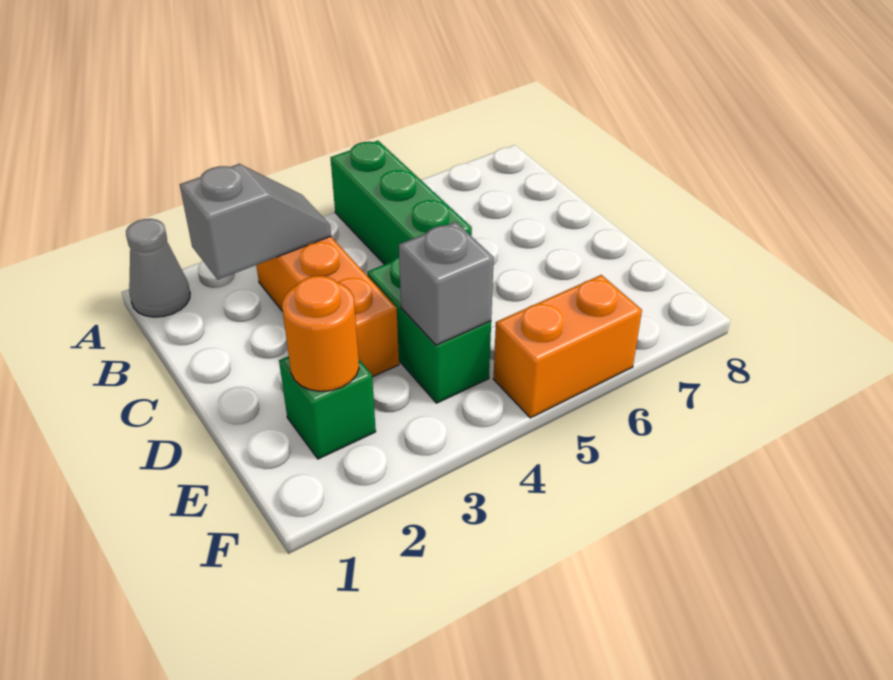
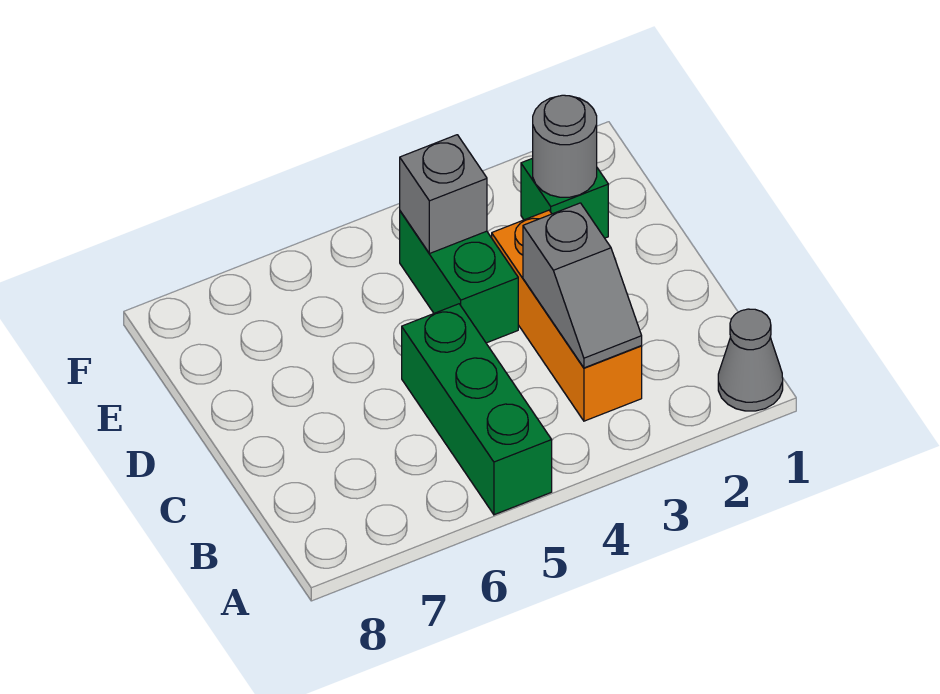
grey 1x2 slope [180,164,331,279] -> grey 1x2 slope turned to [523,203,642,368]
orange 1x1 round brick [282,276,359,391] -> grey 1x1 round brick [533,95,597,197]
orange 1x2 brick [494,275,642,418] -> none

